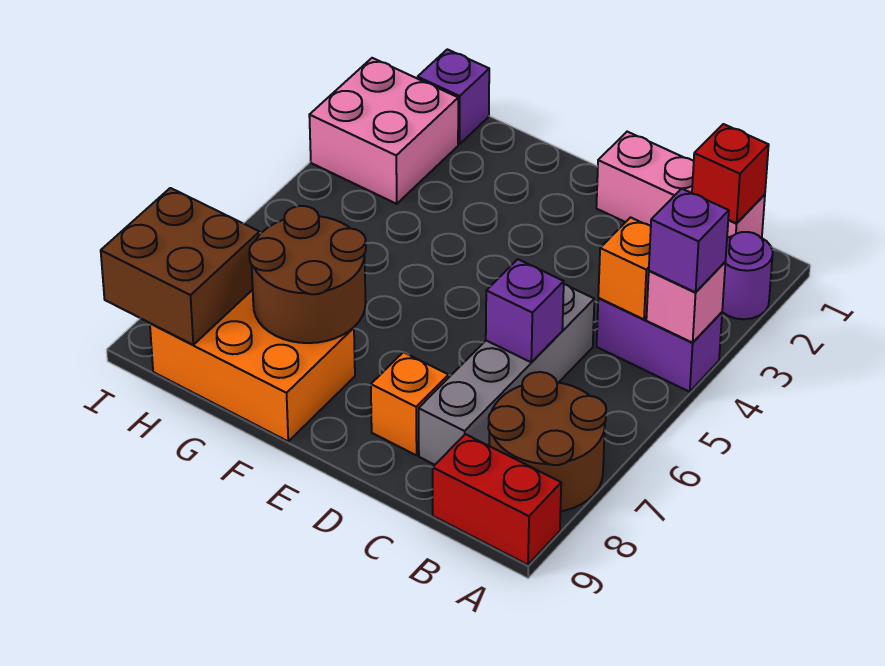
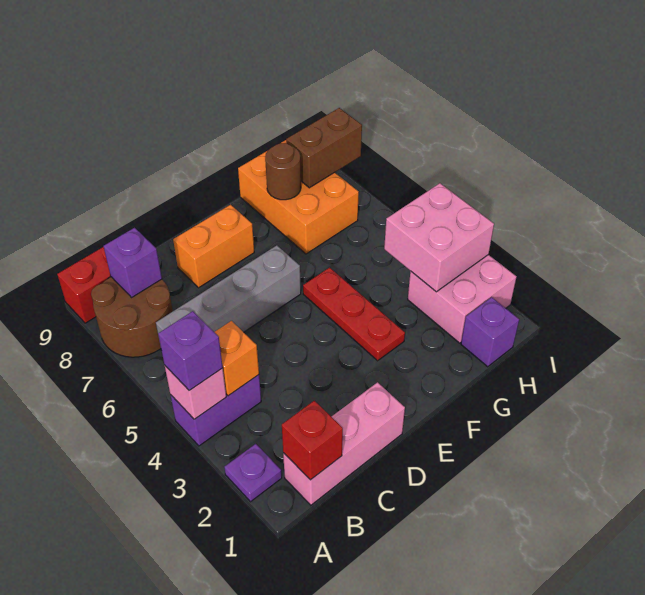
purple 1x1 round brick [722,232,773,319] -> purple 1x1 plate [224,444,282,502]
grey 1x4 brick [419,284,594,465] -> grey 1x4 brick turned to [156,245,301,333]
purple 1x1 brick [486,259,564,362] -> purple 1x1 brick moved to [104,228,162,297]
orange 1x1 brick [371,352,449,455] -> orange 1x2 brick [173,205,254,288]
none -> red 1x3 plate [303,268,405,361]
brown 2x2 round brick [249,206,366,343] -> brown 1x1 round brick [265,143,301,200]
orange 2x3 brick [150,290,355,441] -> orange 2x3 brick turned to [238,140,359,254]
none -> pink 2x2 brick [384,183,494,292]
brown 2x2 brick [101,188,260,345] -> brown 1x2 brick [286,108,362,188]

